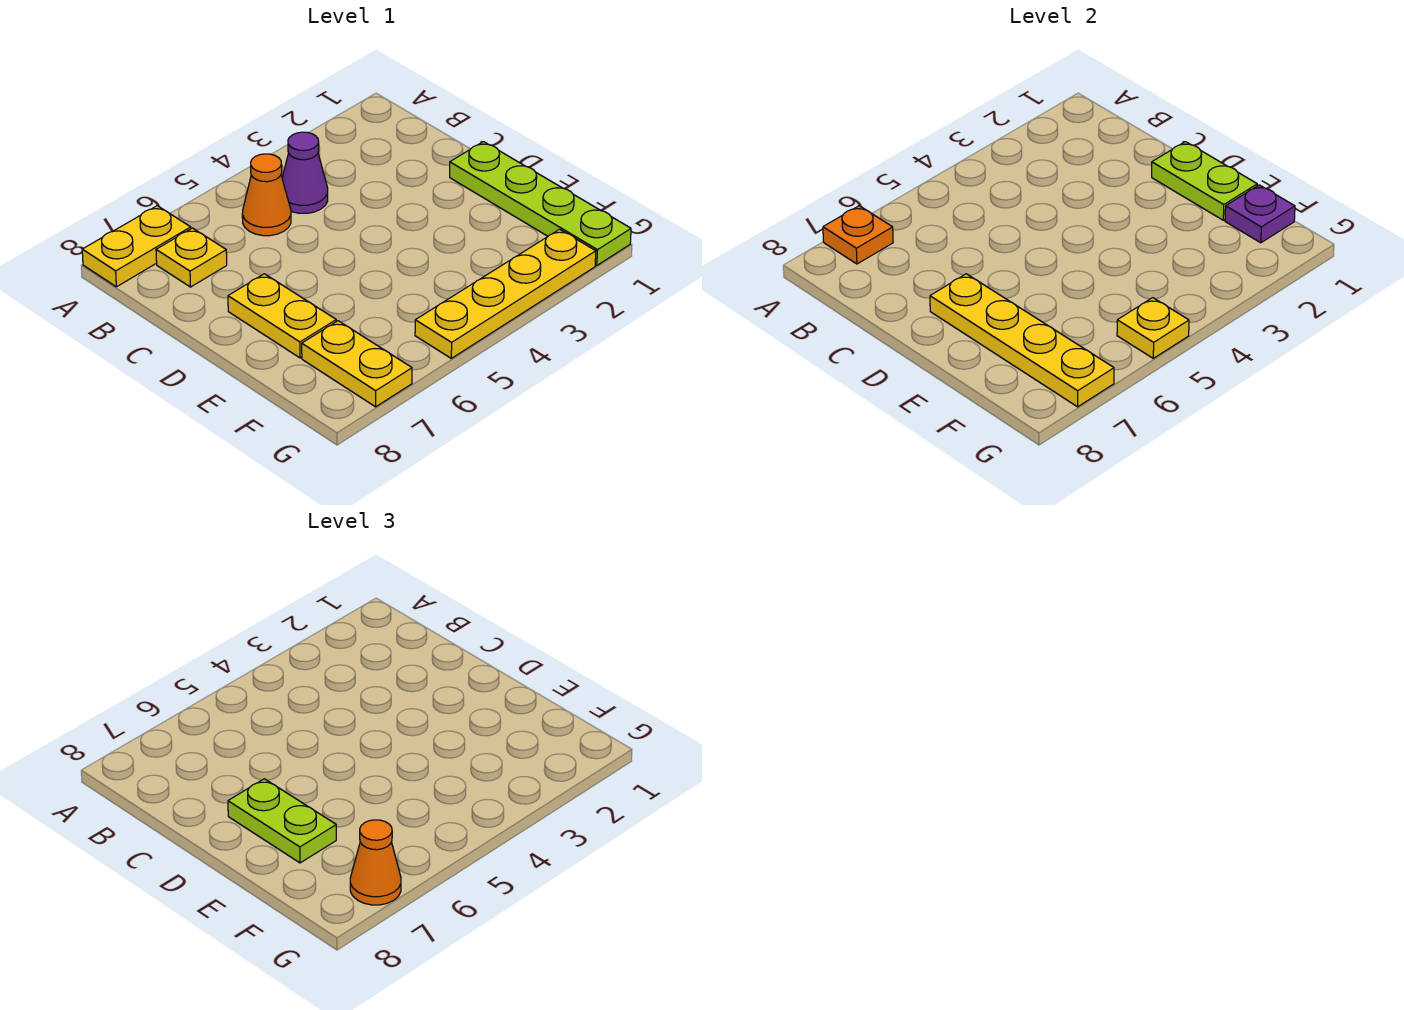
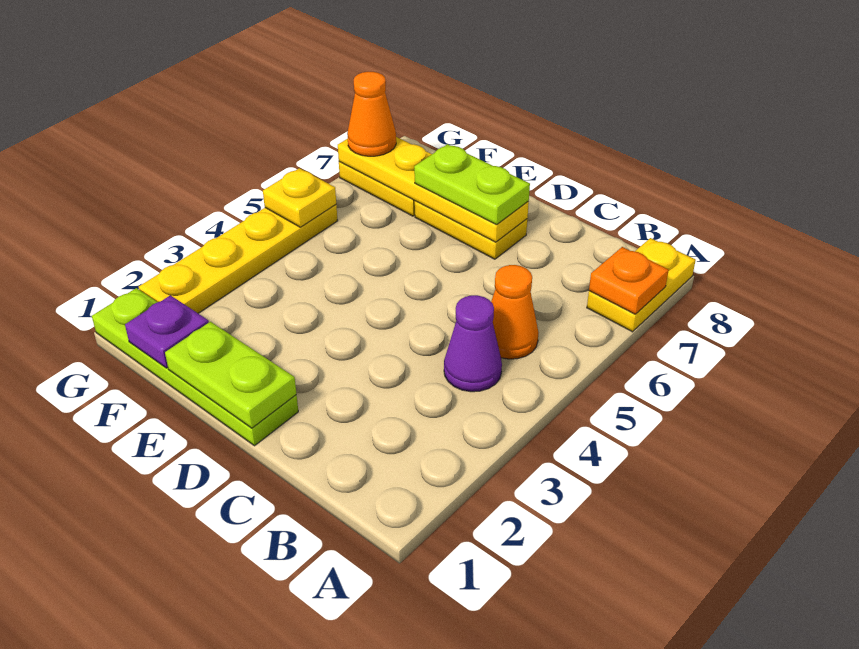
yellow 1x1 plate [156,228,227,287] -> none

